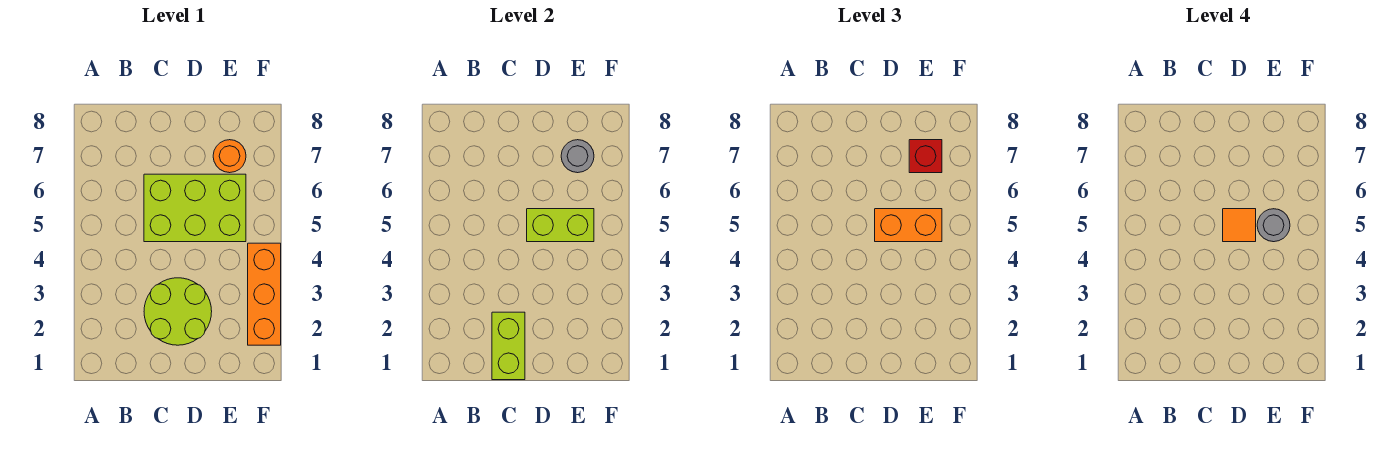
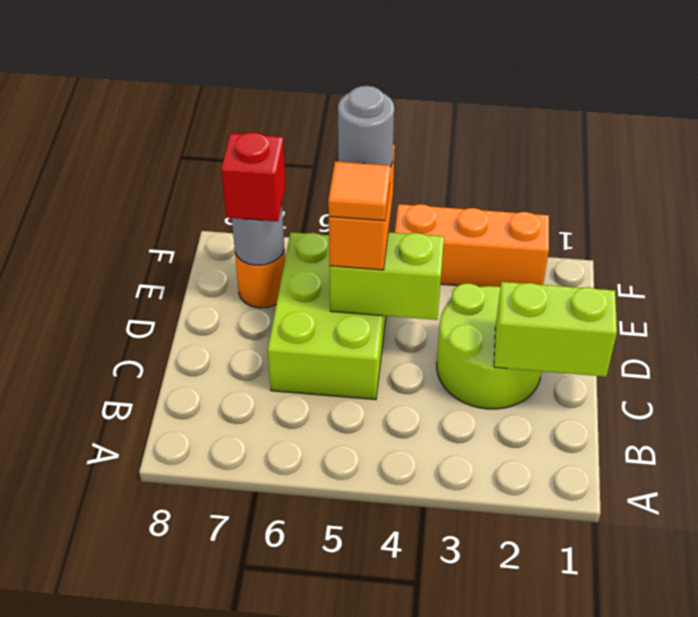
lime 1x2 brick [527,209,594,242] -> lime 1x2 brick turned to [329,232,444,320]

